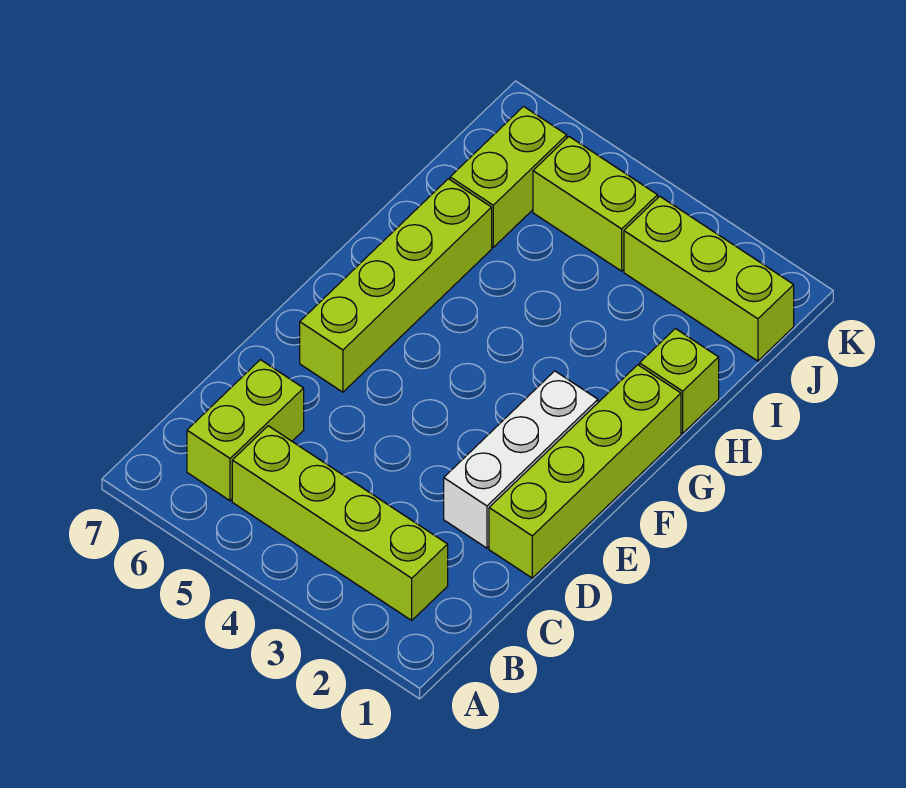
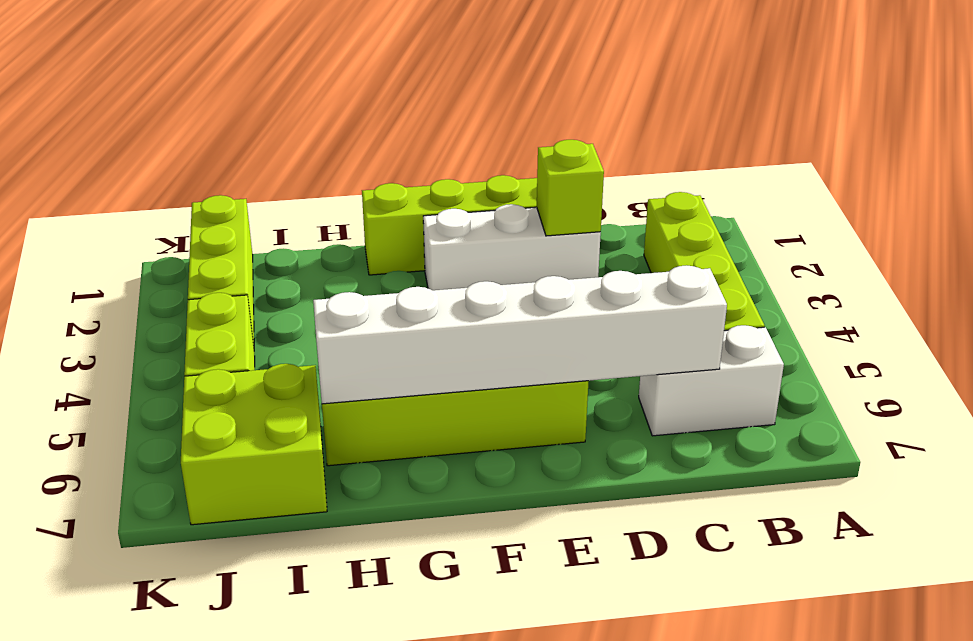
lime 1x2 brick [187,360,304,501] -> white 1x2 brick [639,325,784,436]
none -> white 1x6 brick [313,265,727,404]
lime 1x1 brick [640,329,719,433] -> lime 1x1 brick moved to [537,140,604,236]
lime 1x2 brick [450,107,567,247] -> lime 2x2 brick [181,364,327,525]

